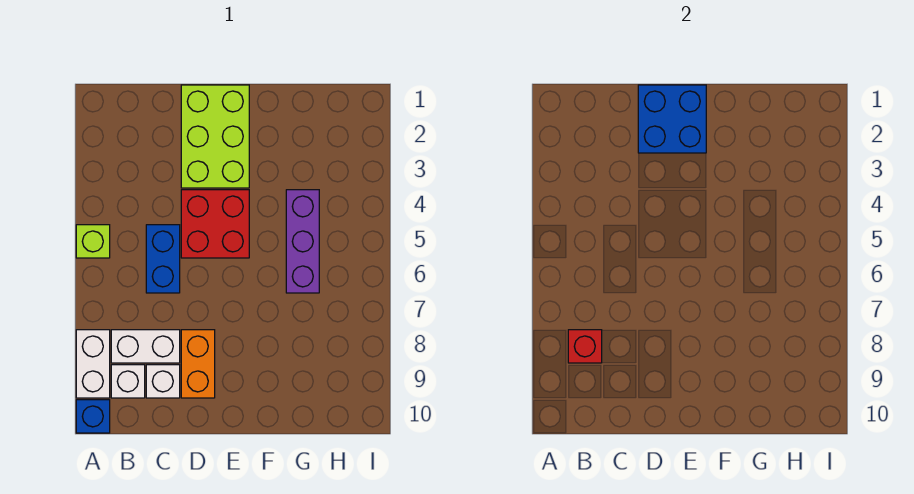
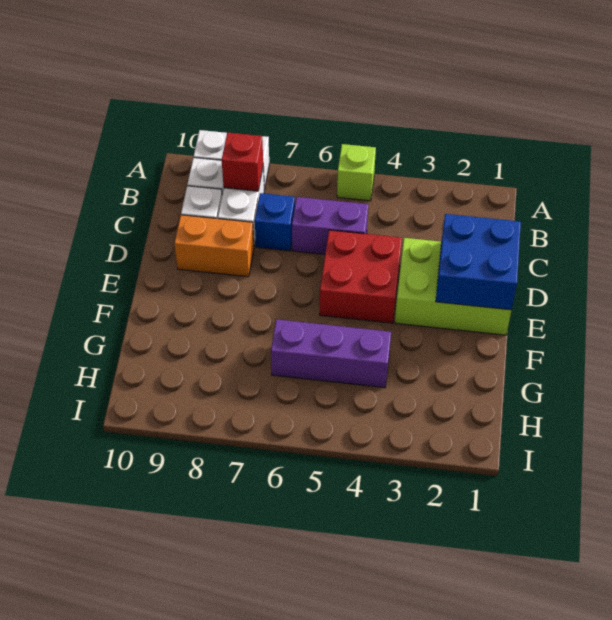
blue 1x1 brick [76,400,110,433] -> blue 1x1 brick moved to [255,193,295,251]
blue 1x2 brick [146,225,180,293] -> purple 1x2 brick [292,197,368,254]

